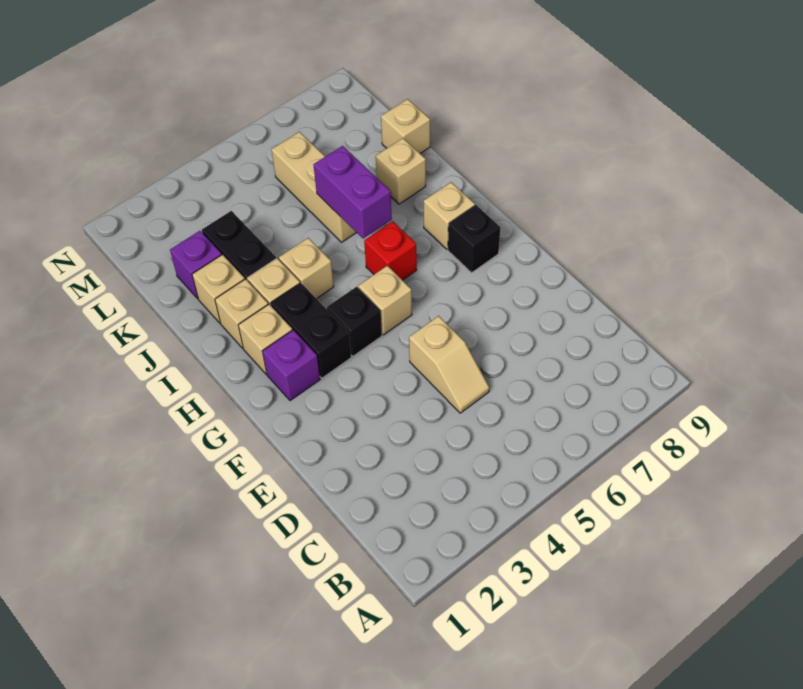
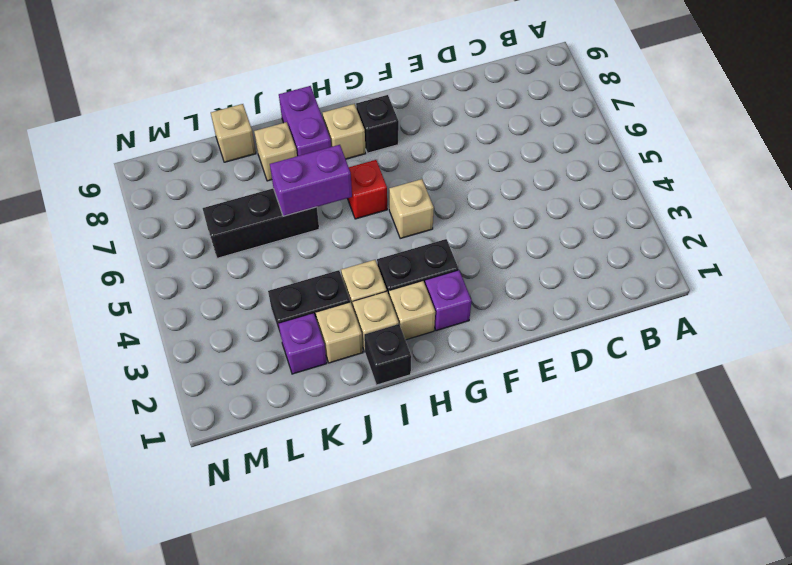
tan 1x2 slope [409,316,489,413] -> none
black 1x1 brick [327,287,382,356] -> black 1x1 brick moved to [364,324,411,385]
tan 1x1 brick [279,238,334,299] -> none
none -> purple 1x2 brick [279,86,331,156]
tan 1x3 brick [271,132,357,242] -> black 1x3 brick [203,188,319,258]

